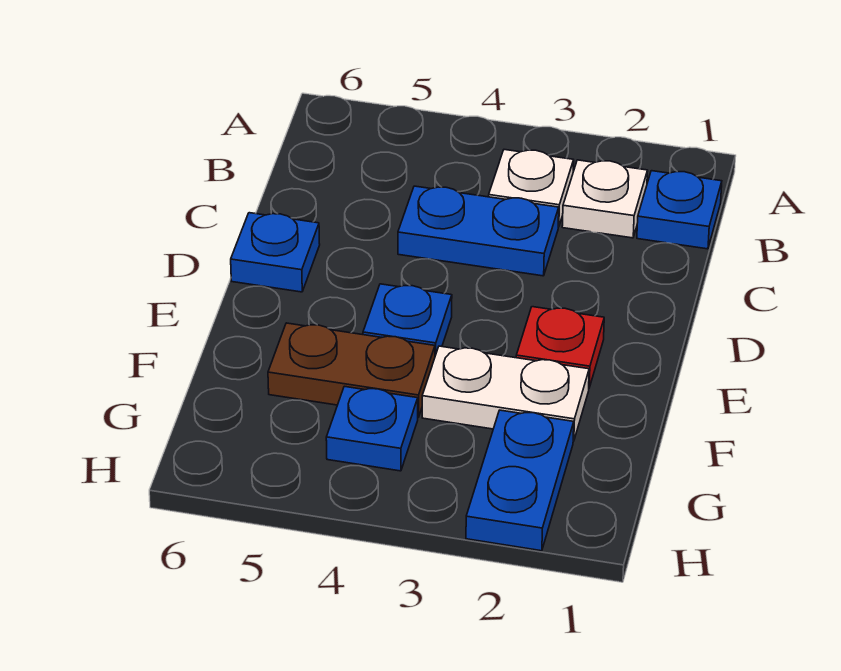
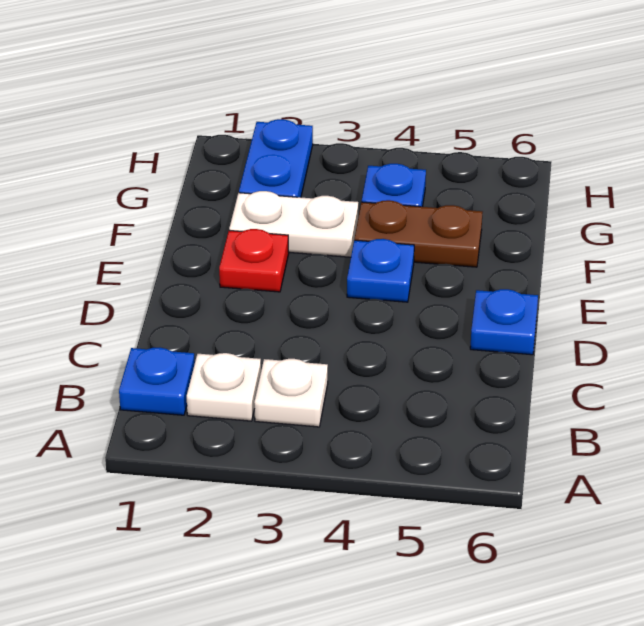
blue 1x2 plate [398,186,559,276] -> none

